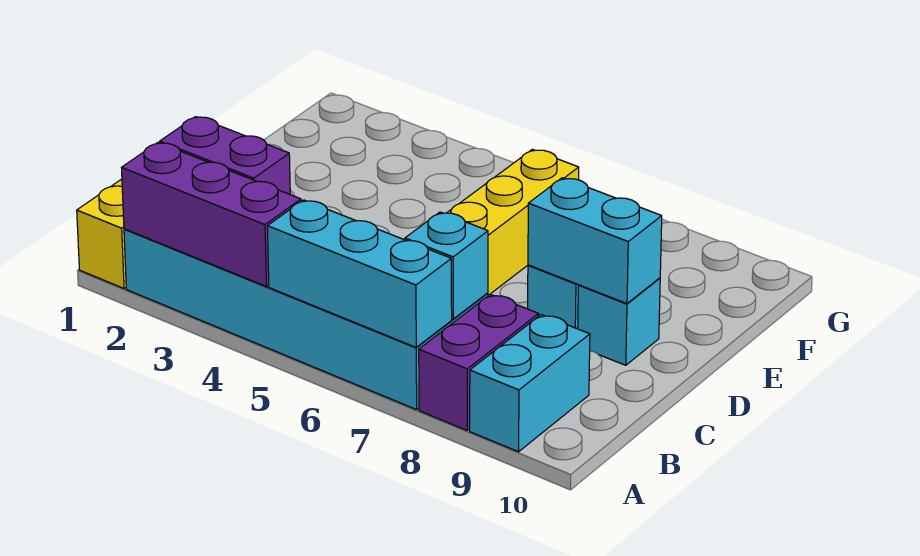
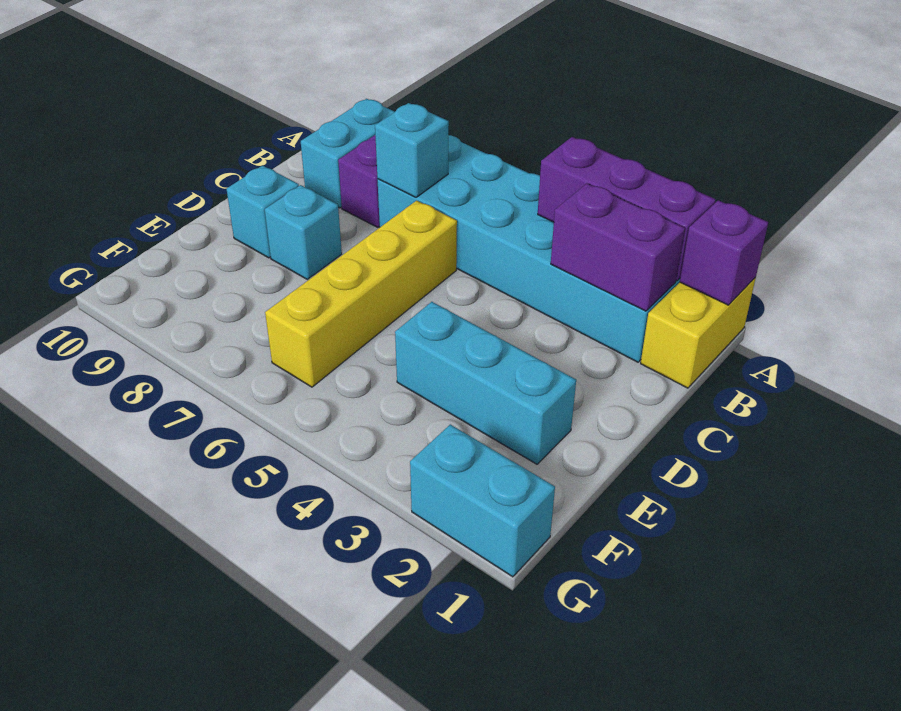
none -> purple 1x1 brick [680,200,768,305]
cyan 1x3 brick [267,200,452,347] -> cyan 1x3 brick moved to [395,302,576,464]
cyan 1x2 brick [528,178,662,304] -> cyan 1x2 brick moved to [410,425,555,577]

